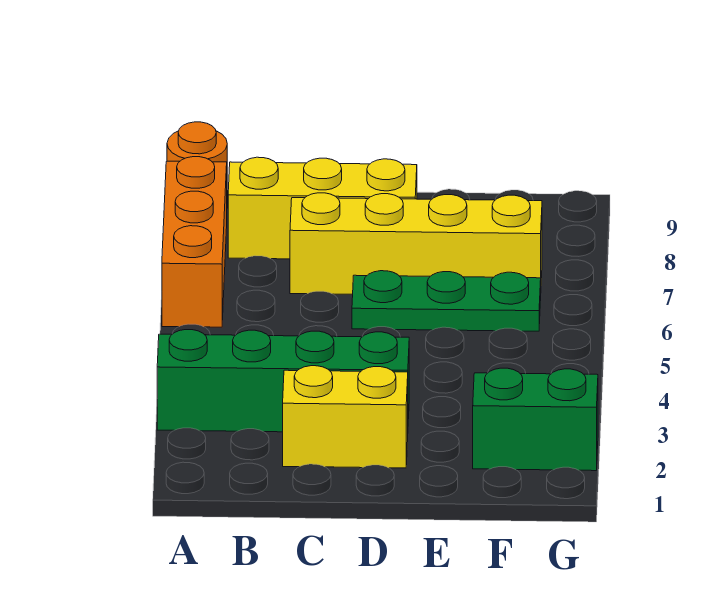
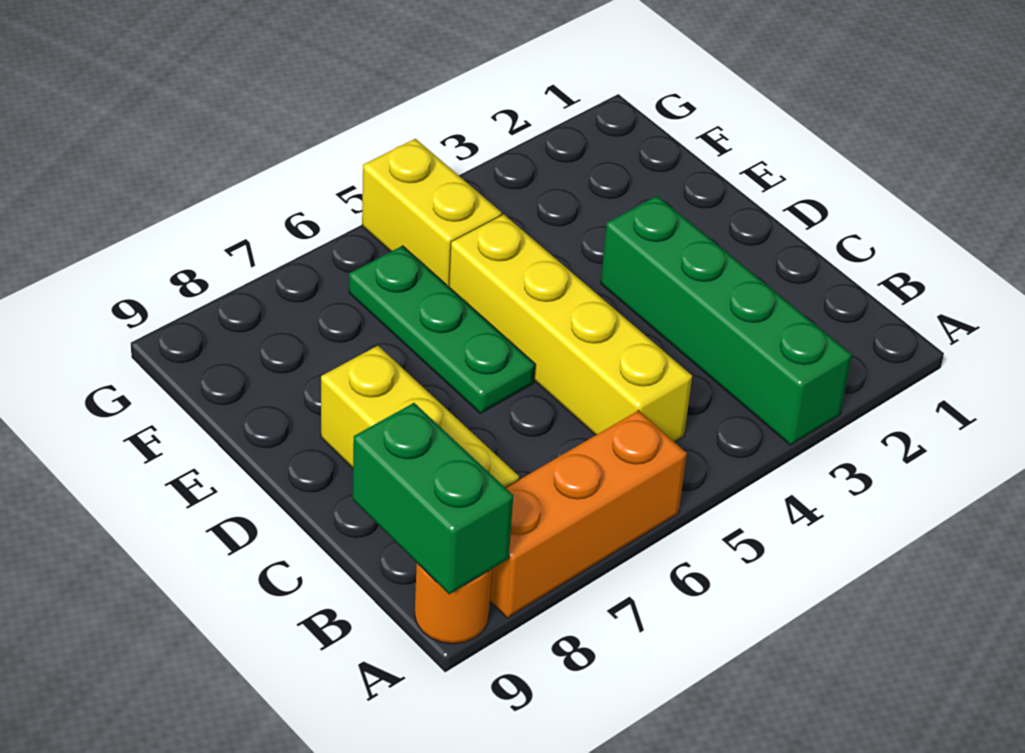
yellow 1x2 brick [283,366,408,468] -> yellow 1x2 brick moved to [362,139,502,287]
yellow 1x4 brick [290,193,542,294] -> yellow 1x4 brick moved to [449,214,692,442]
green 1x2 brick [473,368,598,471] -> green 1x2 brick moved to [353,403,513,594]

